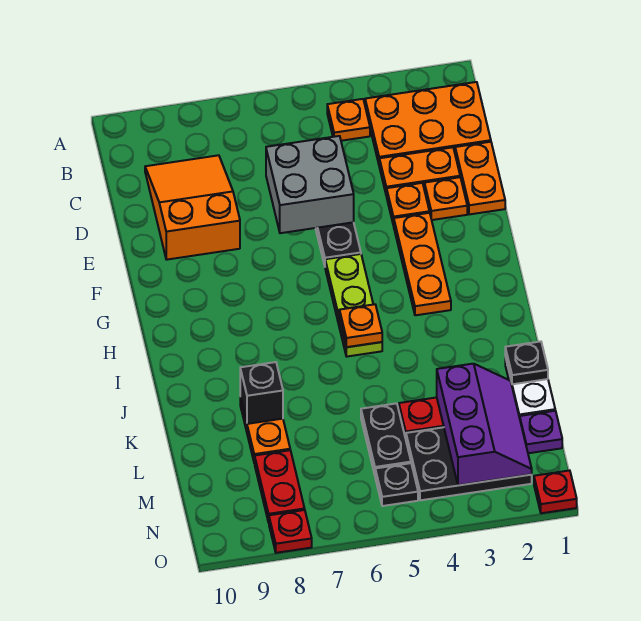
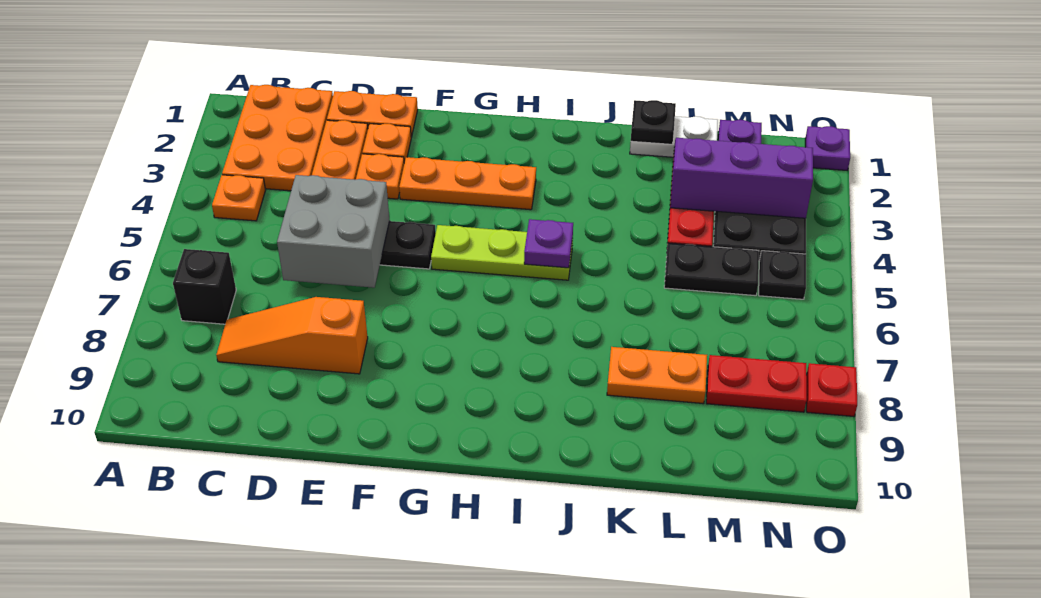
orange 2x3 slope [145,155,240,260] -> orange 1x3 slope [216,297,368,374]
orange 1x1 plate [339,304,382,347] -> purple 1x1 plate [524,219,573,268]
black 1x1 brick [240,362,283,424] -> black 1x1 brick moved to [173,249,236,324]
red 1x1 plate [534,470,577,513] -> purple 1x1 plate [805,126,850,171]

